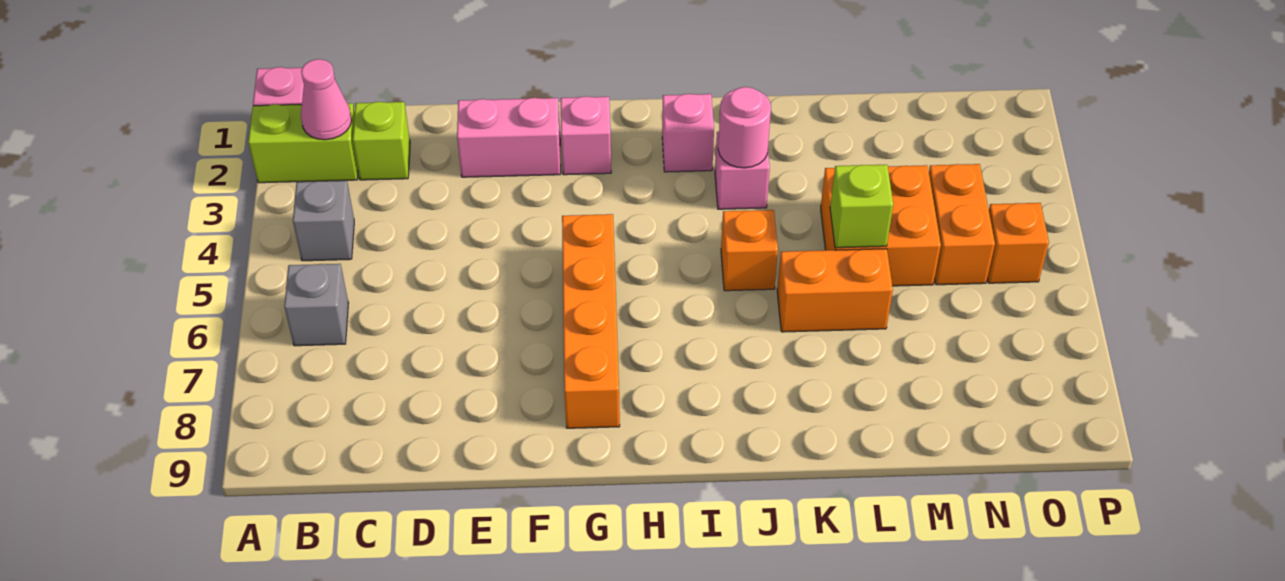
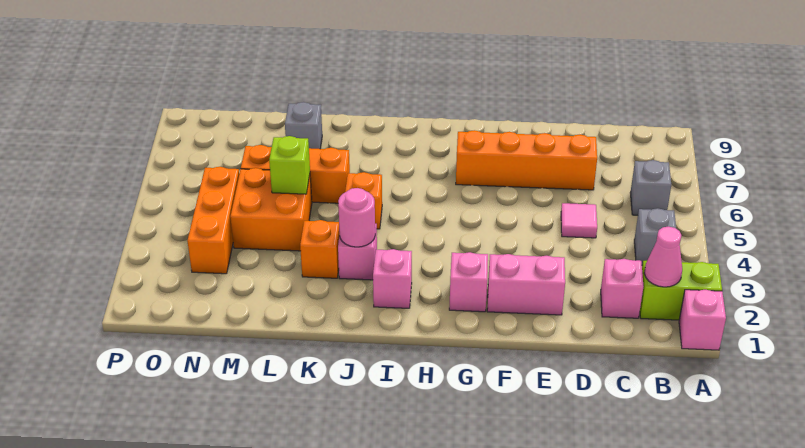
lime 1x1 brick [353,102,410,180] -> pink 1x1 brick [601,259,644,318]
none -> pink 1x1 tile [561,203,597,238]
orange 1x4 brick [562,214,620,428] -> orange 1x4 brick turned to [456,130,597,190]
orange 1x2 brick [777,249,893,332] -> orange 1x3 brick [241,145,350,203]
none -> grey 1x1 brick [285,102,322,149]
orange 1x2 brick [929,164,995,285] -> orange 1x3 brick [187,167,239,274]
orange 1x1 brick [987,203,1049,283] -> orange 1x1 brick moved to [300,220,340,278]

